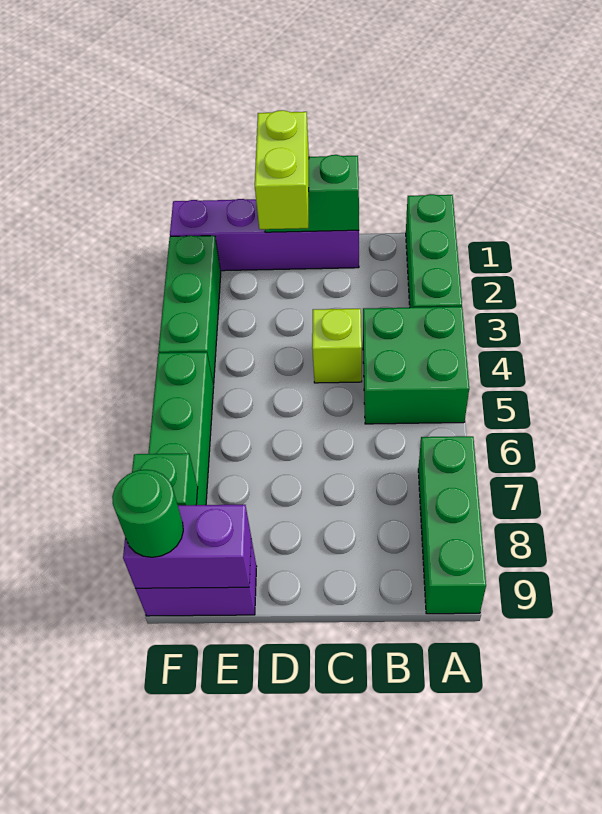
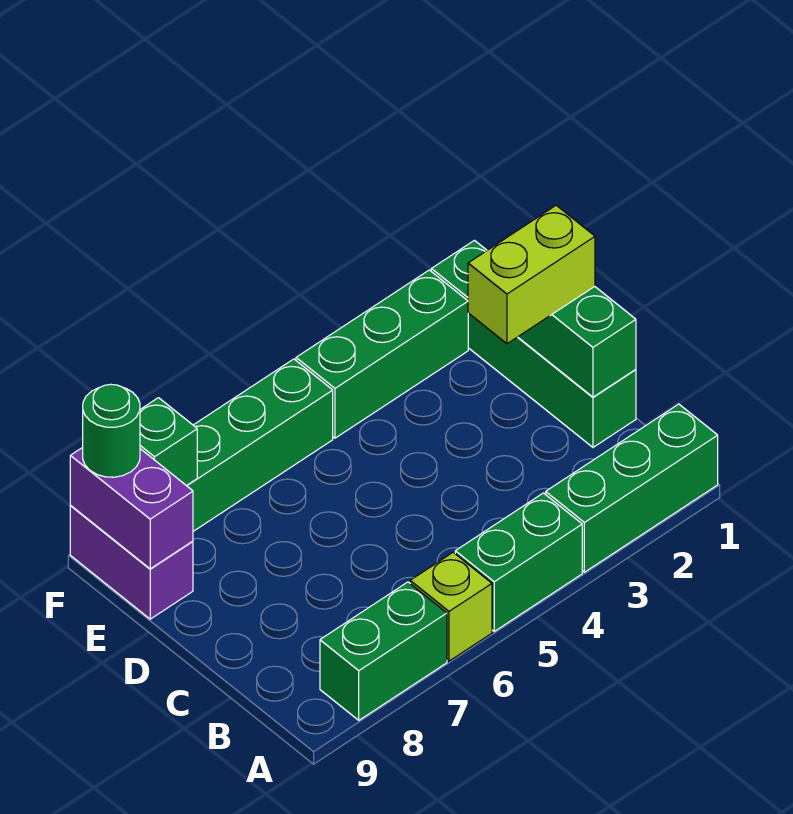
green 2x2 brick [363,307,469,424] -> green 1x2 brick [455,493,582,631]
green 1x3 brick [418,436,486,614] -> green 1x2 brick [320,582,447,720]
purple 1x4 brick [170,199,359,271] -> green 1x4 brick [431,240,636,447]
lime 1x1 brick [312,309,362,383] -> lime 1x1 brick moved to [410,552,492,661]

